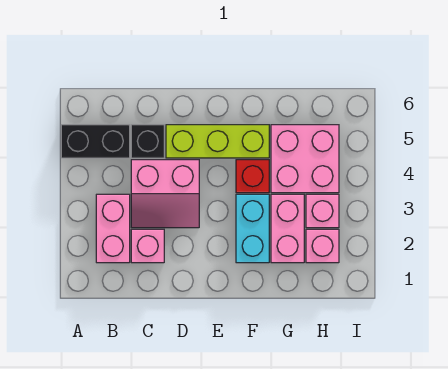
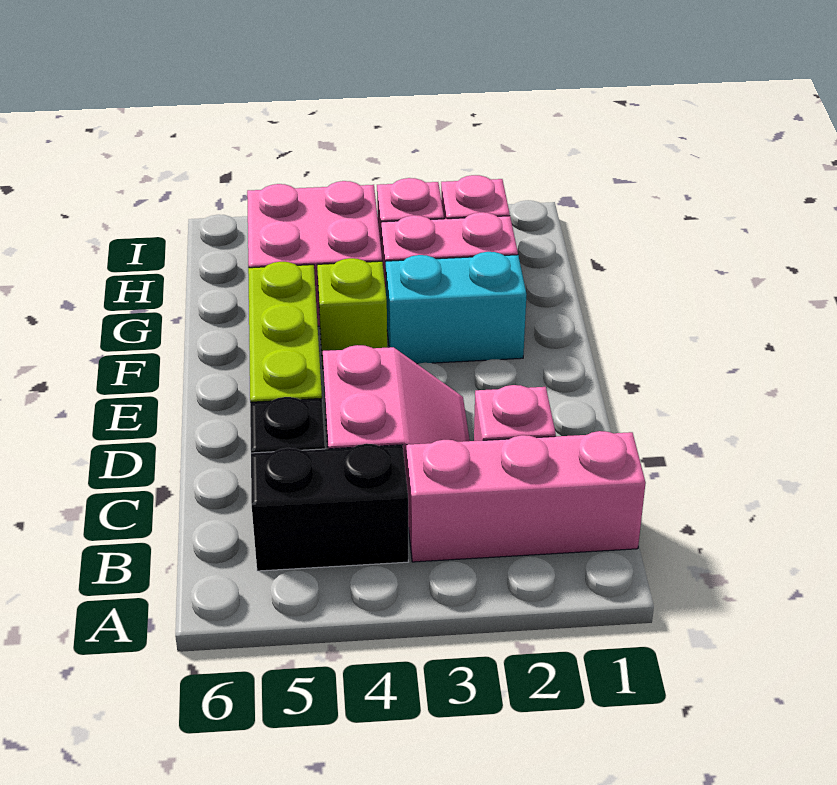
black 1x2 brick [61,125,130,158] -> black 1x2 brick turned to [251,444,408,571]
pink 1x2 brick [96,194,130,263] -> pink 1x3 brick [406,431,646,562]
red 1x1 brick [236,160,269,193] -> lime 1x1 brick [317,258,387,366]

